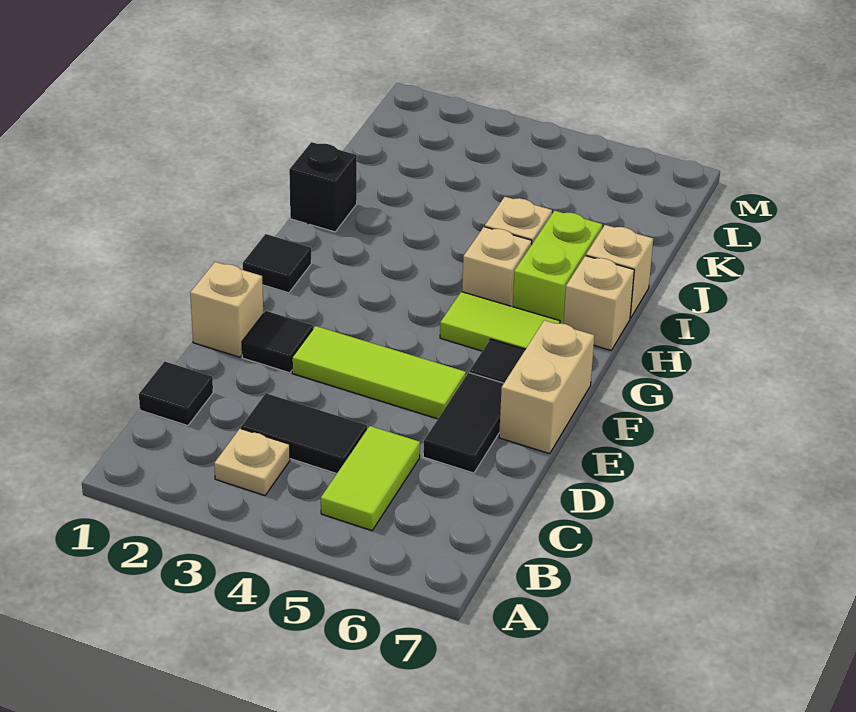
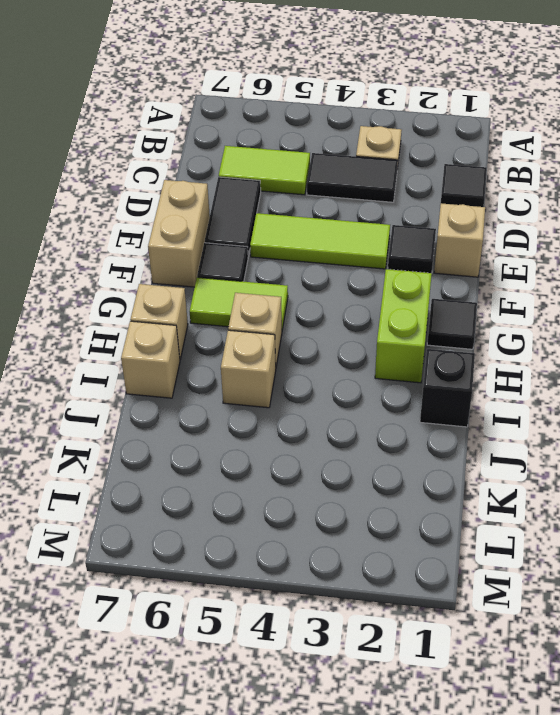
lime 1x2 tile [321,426,420,531] -> lime 1x2 tile turned to [219,146,310,195]
lime 1x2 brick [513,211,602,324] -> lime 1x2 brick moved to [375,269,432,383]

